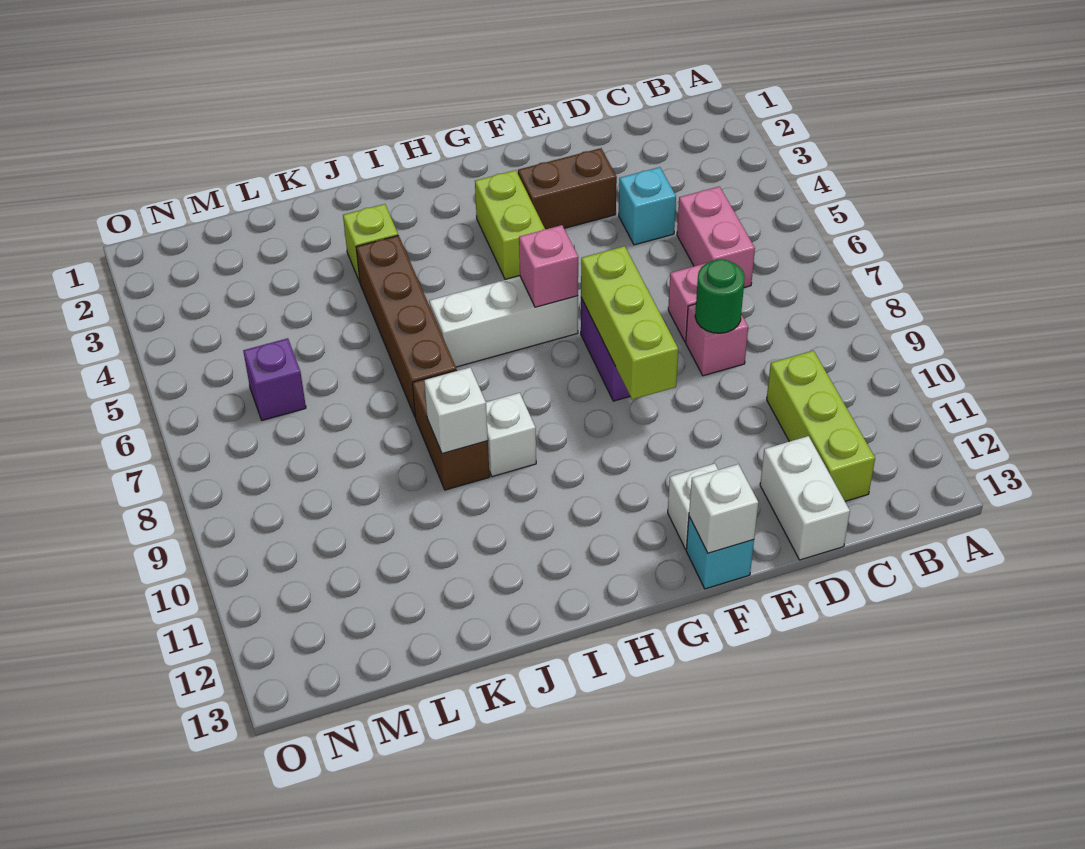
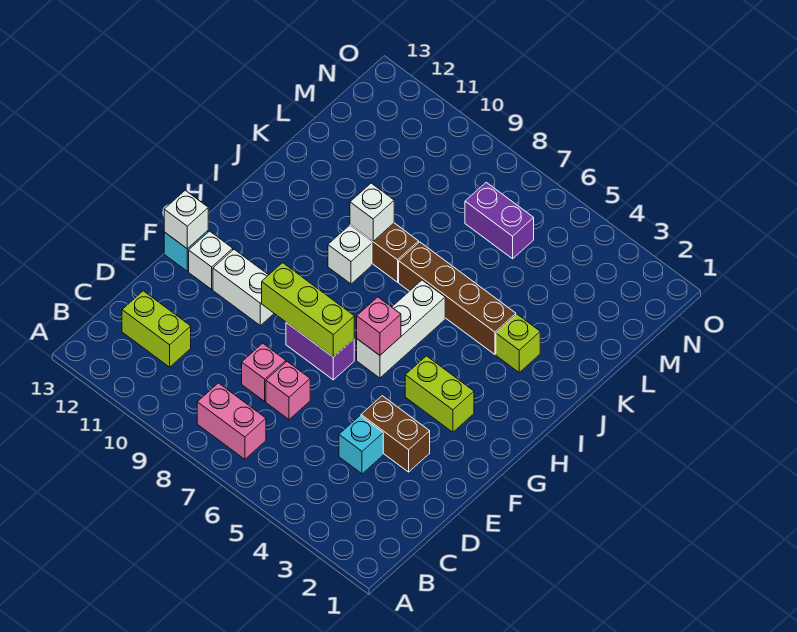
pink 1x2 brick [677,187,755,288] -> pink 1x2 brick moved to [197,383,266,459]
lime 1x3 brick [767,351,875,501] -> lime 1x2 brick [122,291,191,367]
green 1x1 round brick [695,259,745,333] -> none
white 1x2 brick [760,436,850,560] -> white 1x2 brick moved to [213,249,274,325]
brown 1x2 brick [518,148,617,229] -> brown 1x2 brick turned to [361,396,430,472]
purple 1x1 brick [243,338,306,420] -> purple 1x2 brick [465,182,534,259]

